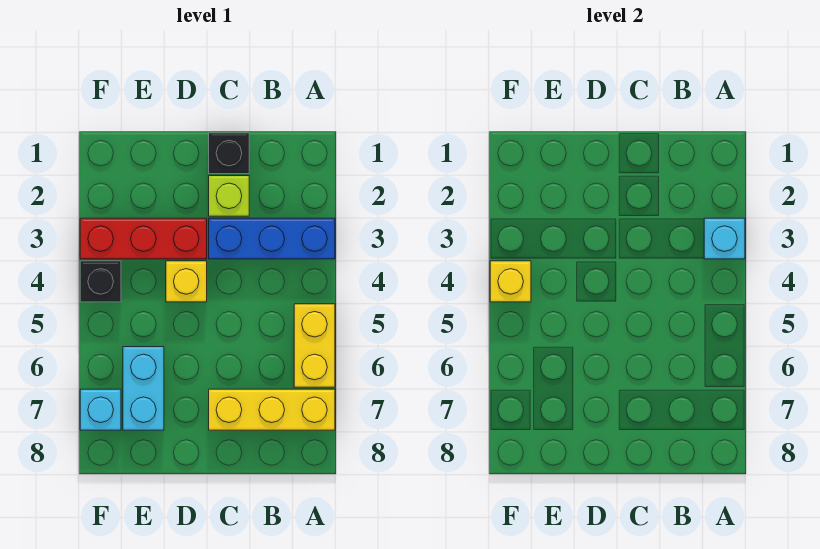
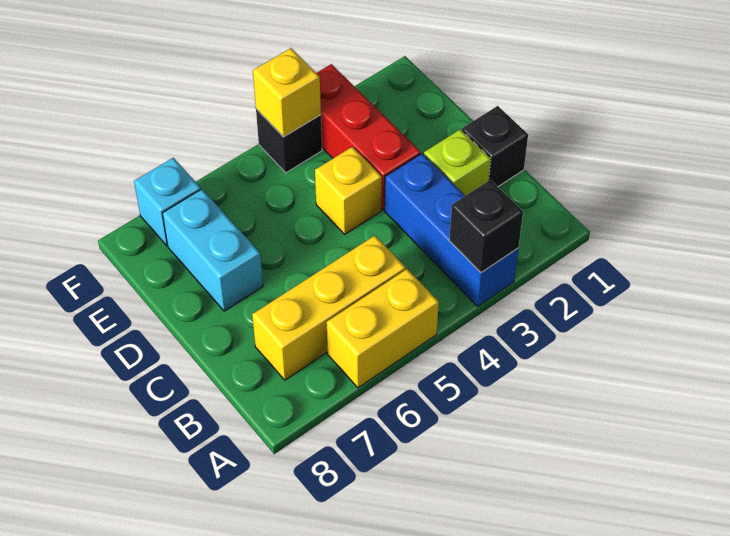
cyan 1x1 brick [704,218,745,259] -> black 1x1 brick [449,180,523,273]
yellow 1x3 brick [209,389,335,430] -> yellow 1x3 brick turned to [252,236,406,380]
cyan 1x2 brick [123,347,164,430] -> cyan 1x2 brick turned to [162,189,263,311]

